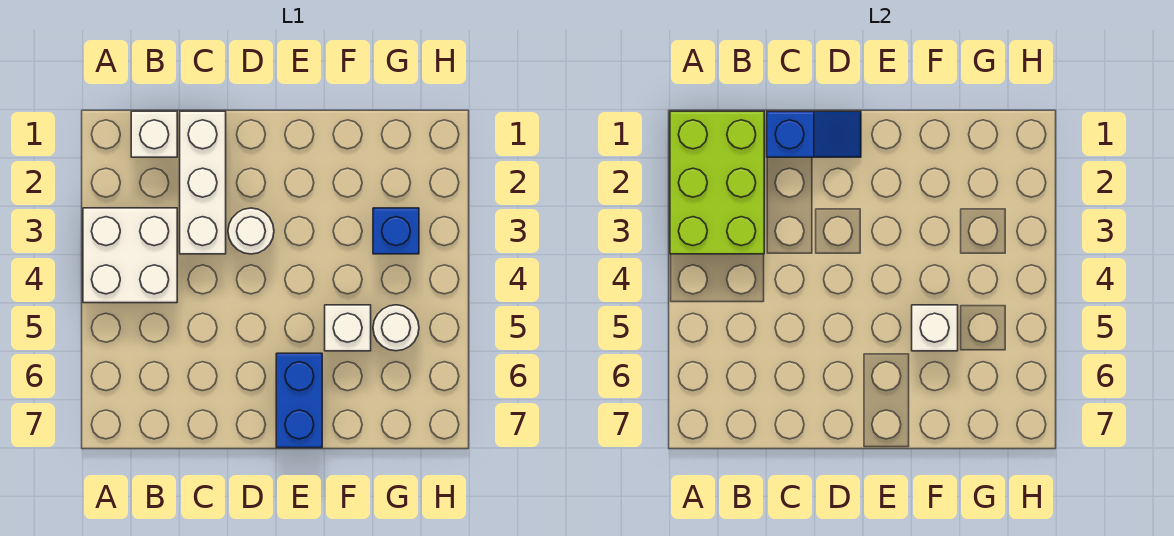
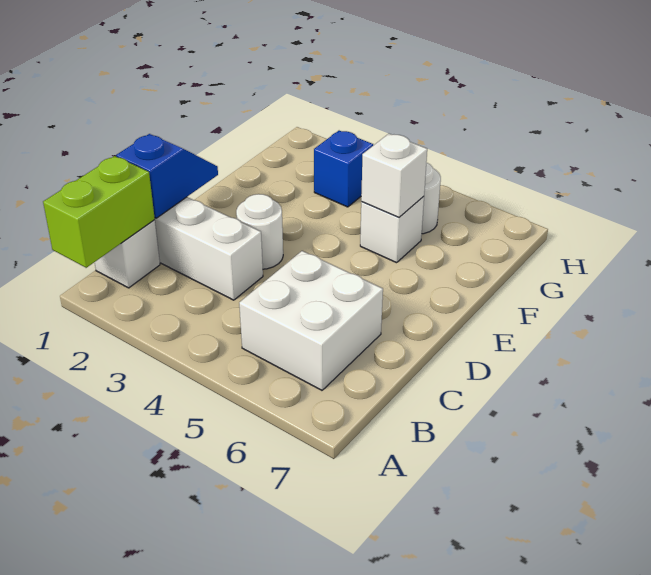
lime 2x3 brick [670,111,764,254] -> lime 1x2 brick [43,156,155,268]
white 2x2 brick [83,208,177,303] -> white 2x2 brick moved to [239,251,383,390]
blue 1x2 brick [276,353,322,448] -> none

